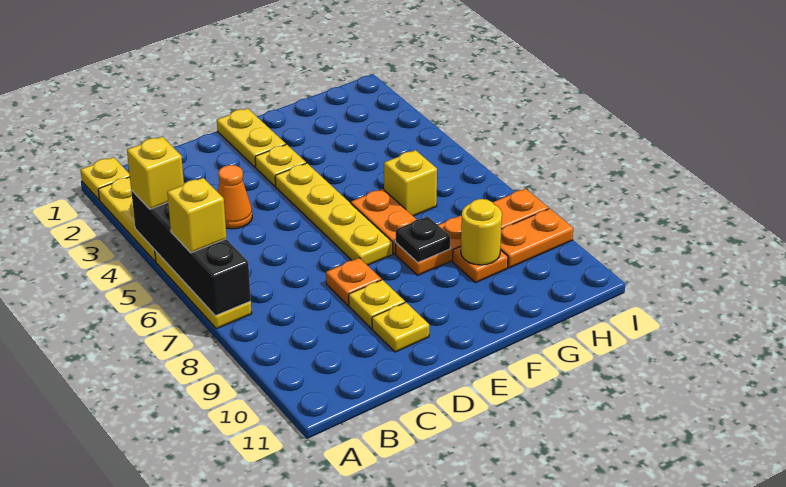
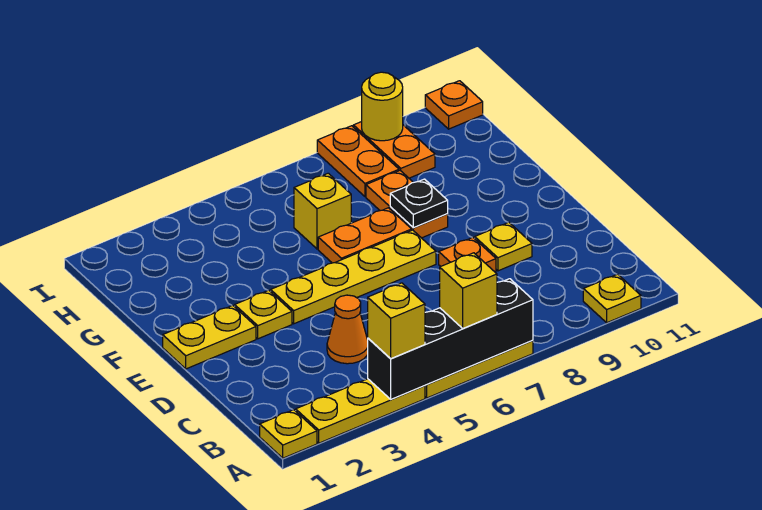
yellow 1x1 plate [372,303,429,352] -> yellow 1x1 plate moved to [583,274,641,323]
orange 1x1 plate [453,246,508,282] -> orange 1x1 plate moved to [425,81,483,129]
yellow 1x1 round brick [461,199,502,265] -> yellow 1x1 round brick moved to [362,72,403,141]

